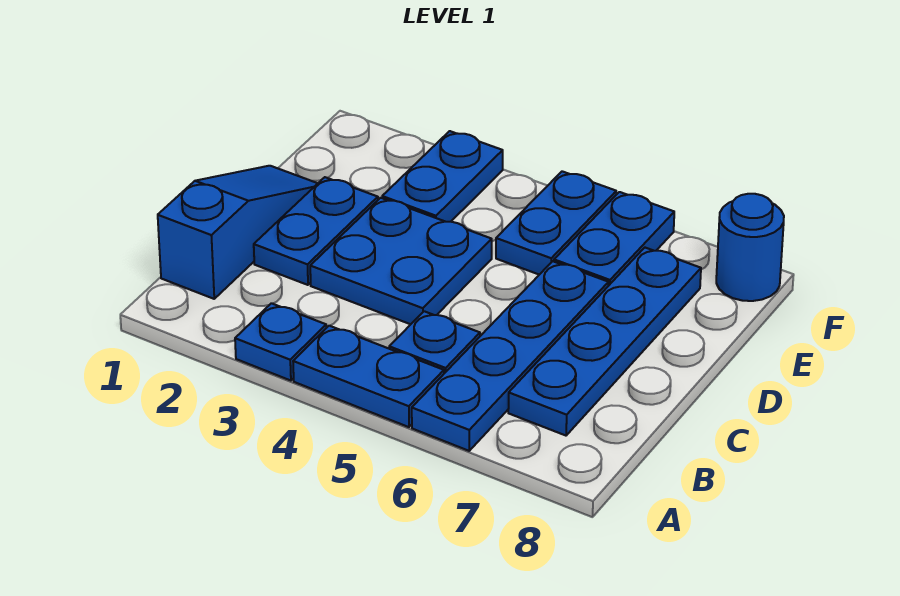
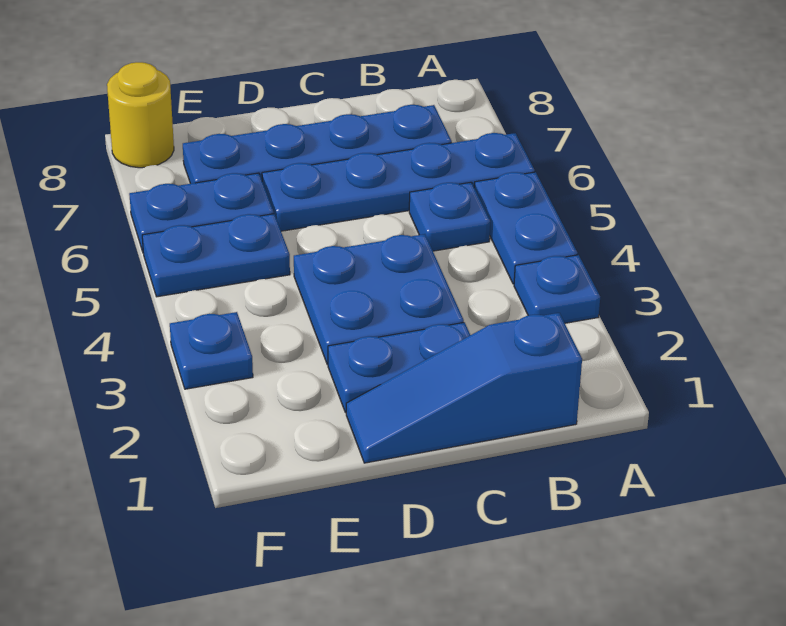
blue 1x2 plate [382,131,503,222] -> blue 1x1 plate [170,312,253,389]
blue 1x1 round brick [716,194,784,301] -> yellow 1x1 round brick [107,62,174,168]

